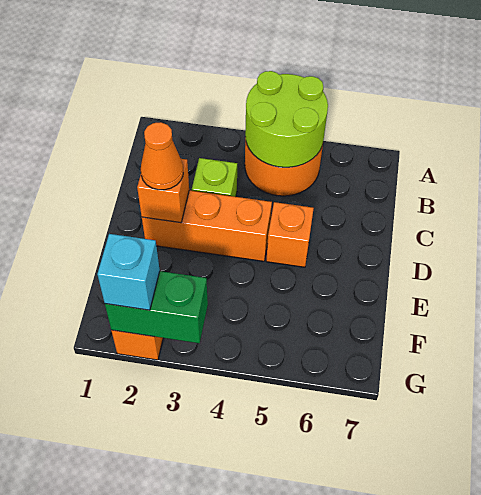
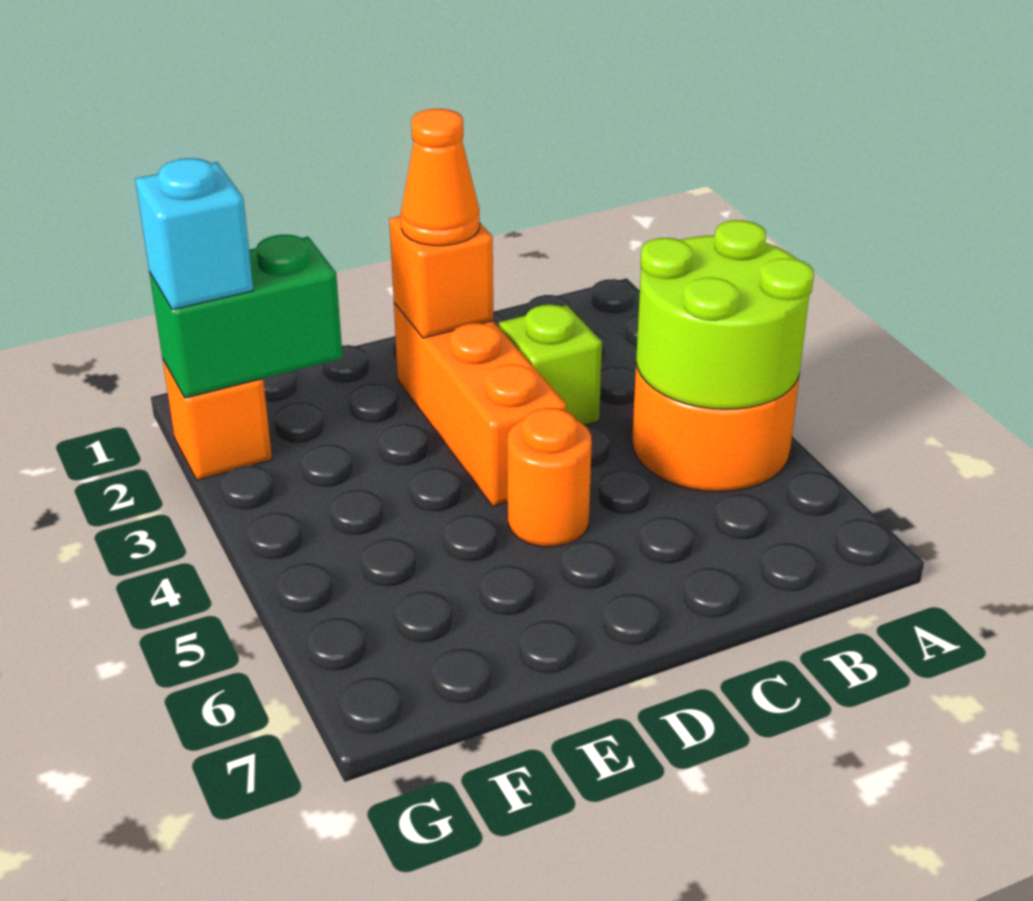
orange 1x1 brick [266,202,314,267] -> orange 1x1 round brick [508,408,592,547]
green 1x2 brick [105,271,208,343] -> green 1x2 brick turned to [149,235,343,398]

